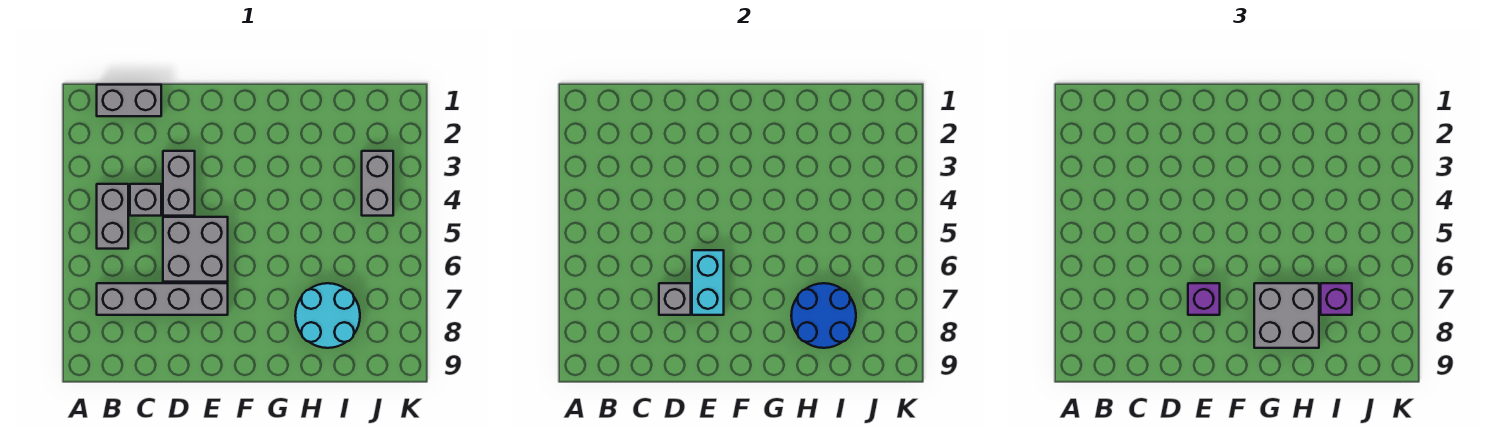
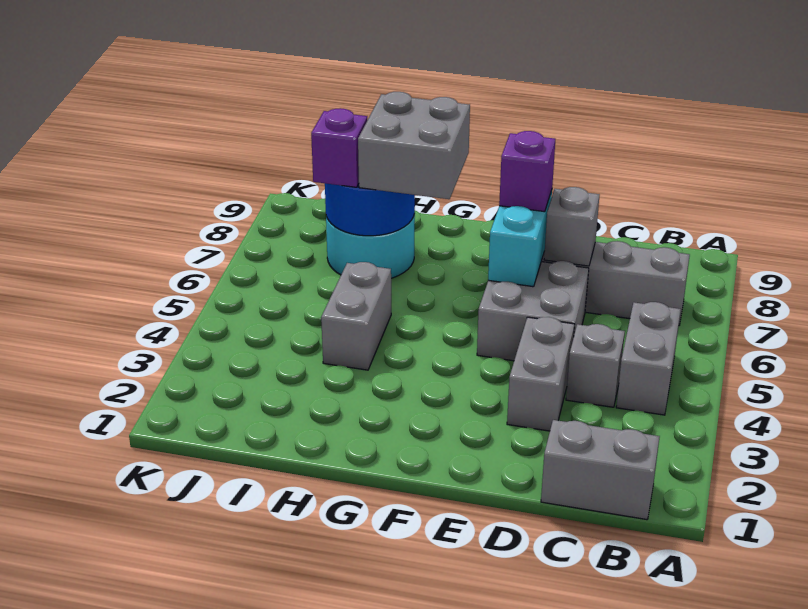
grey 1x2 brick [362,151,393,216] -> grey 1x2 brick moved to [321,262,391,370]

